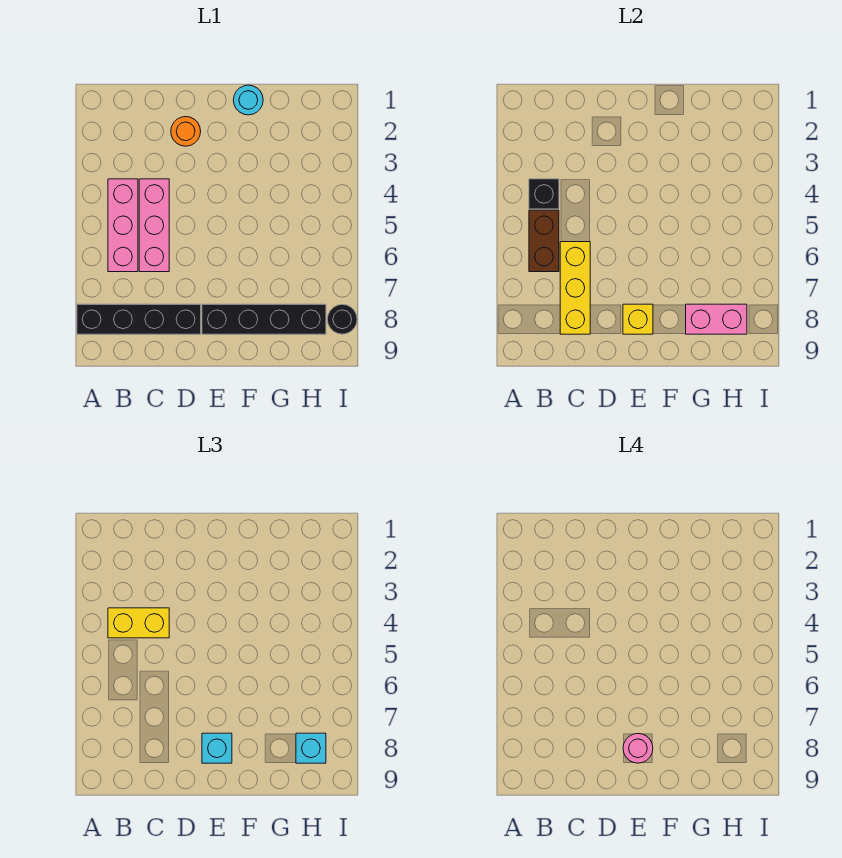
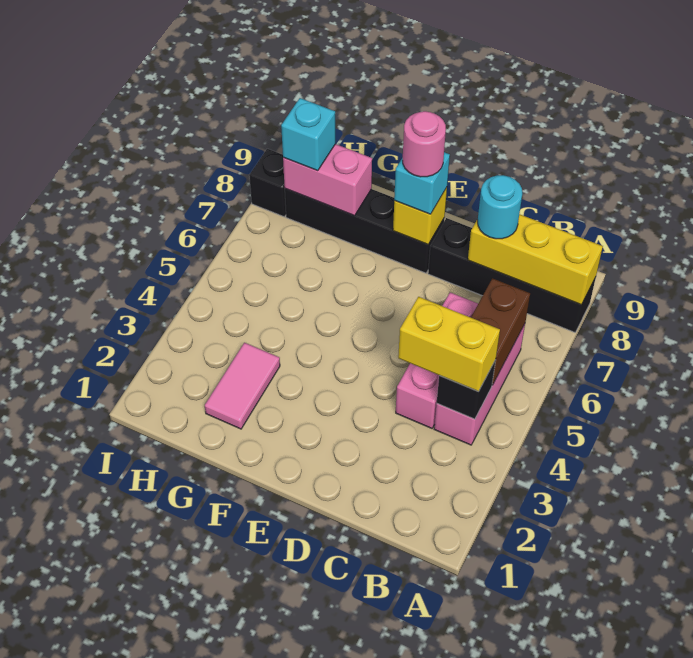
yellow 1x3 brick [560,242,590,334] -> yellow 1x3 brick turned to [468,214,603,305]
orange 1x1 round brick [171,117,201,146] -> none
cyan 1x1 round brick [234,85,263,115] -> cyan 1x1 round brick moved to [478,175,522,239]
none -> pink 1x2 tile [205,343,280,429]
black 1x1 round brick [327,304,357,334] -> black 1x1 brick [249,149,286,217]

